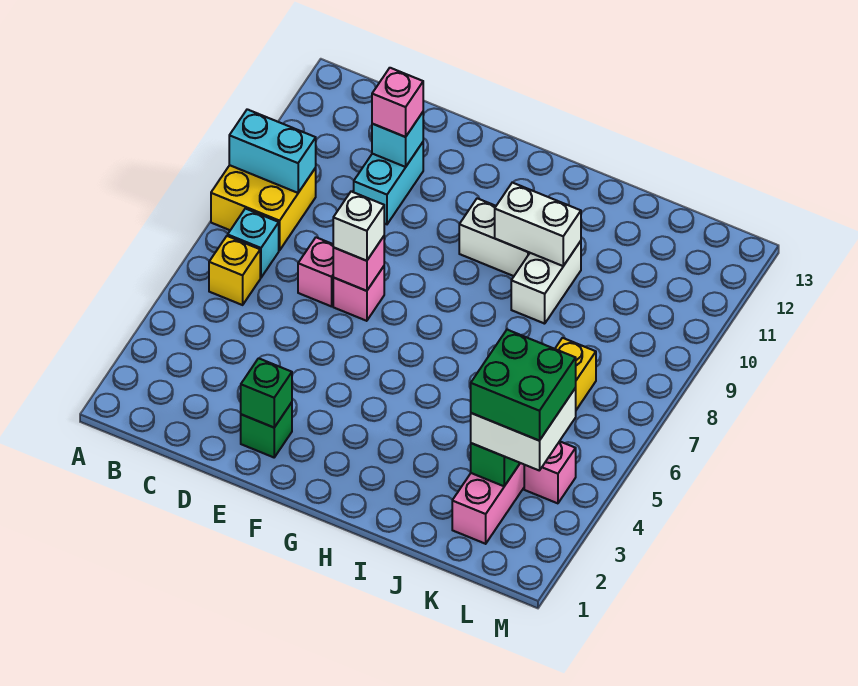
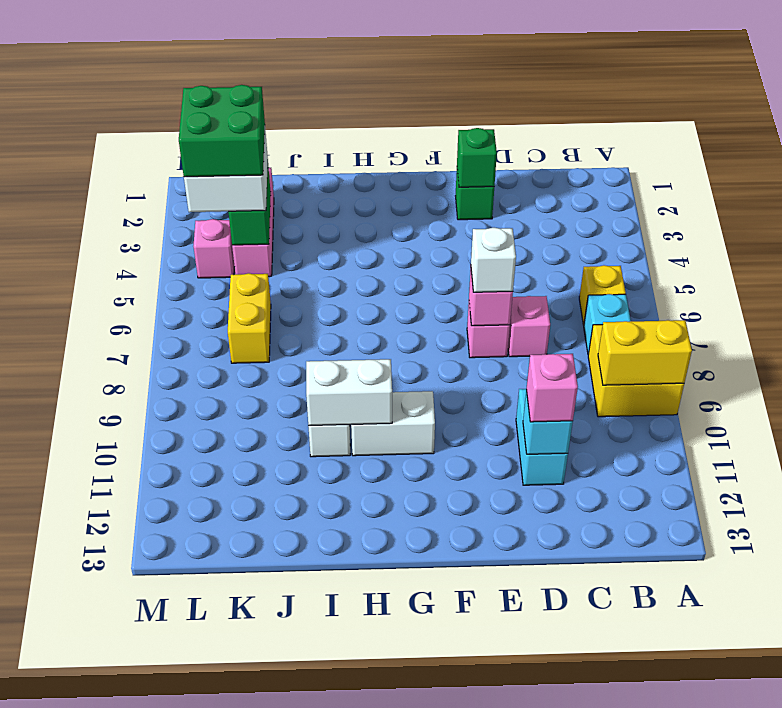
cyan 1x2 brick [229,109,316,193] -> yellow 1x2 brick [598,320,692,385]

